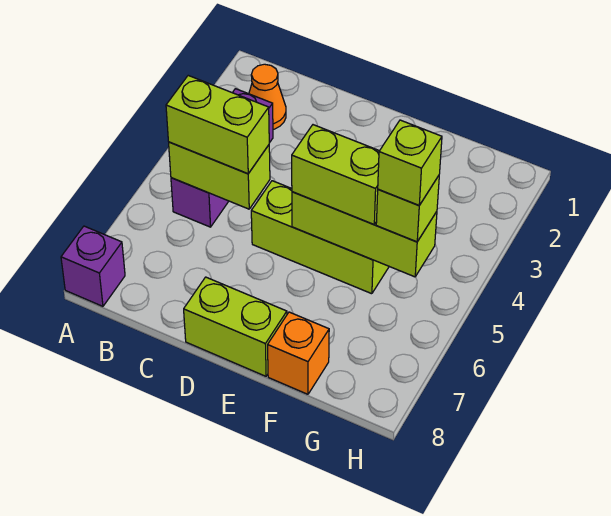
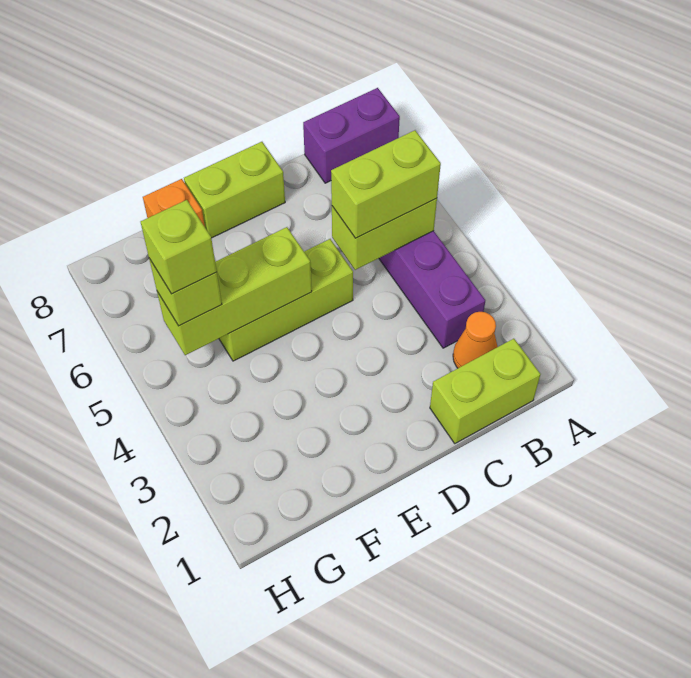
purple 1x1 brick [61,226,125,306] -> purple 1x2 brick [303,88,400,183]
lime 1x2 brick [292,125,379,224] -> lime 1x2 brick moved to [430,339,541,443]

